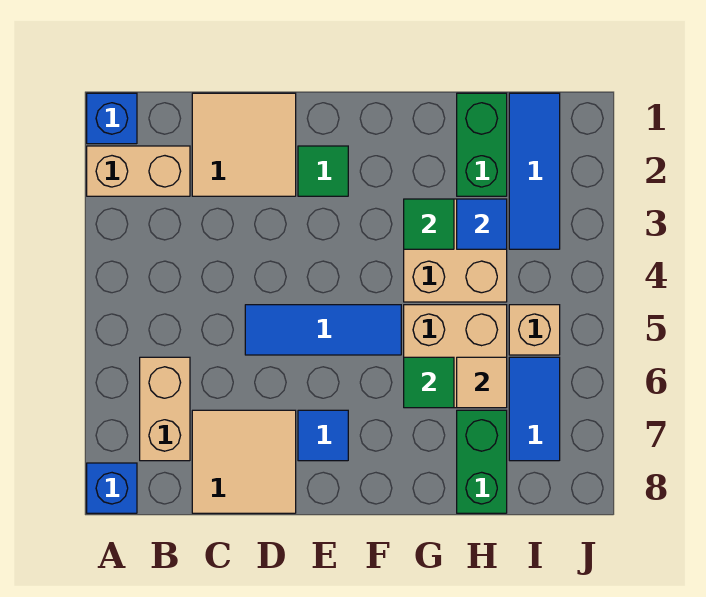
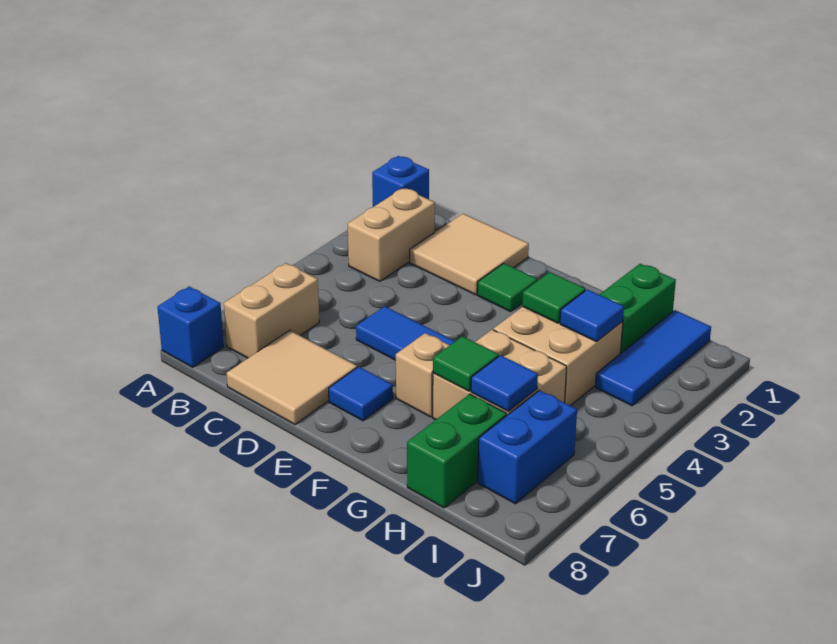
tan 1x2 brick [87,146,190,196] -> tan 1x2 brick turned to [348,188,435,281]
tan 1x1 tile [457,357,507,408] -> blue 1x1 tile [471,355,538,411]
tan 1x1 brick [509,305,560,355] -> tan 1x1 brick moved to [396,333,450,417]
blue 1x2 tile [509,357,560,461] -> blue 1x2 brick [478,390,577,504]

